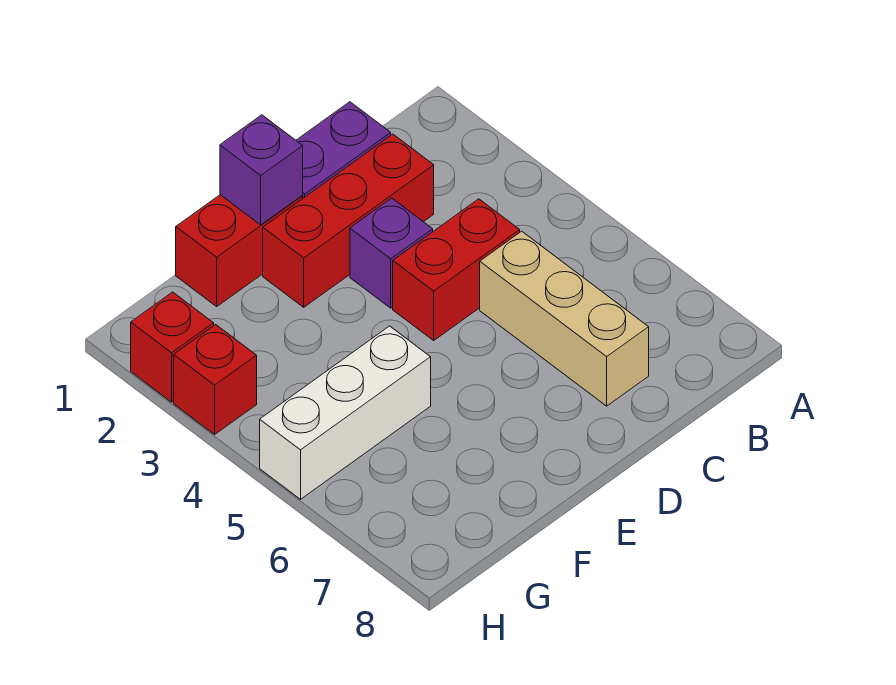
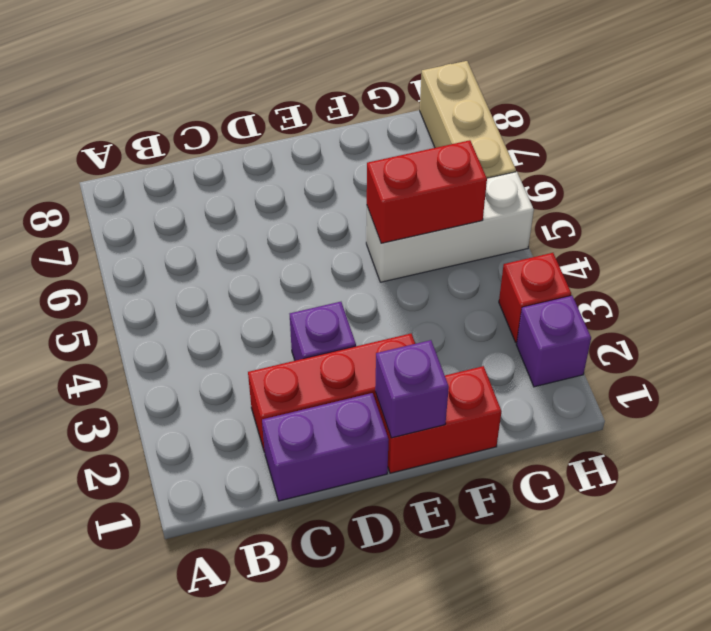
red 1x2 brick [393,199,520,340] -> red 1x2 brick moved to [367,140,487,243]
tan 1x3 brick [480,231,649,406] -> tan 1x3 brick moved to [420,61,516,178]
red 1x1 brick [131,292,214,402] -> purple 1x1 brick [516,296,591,387]

